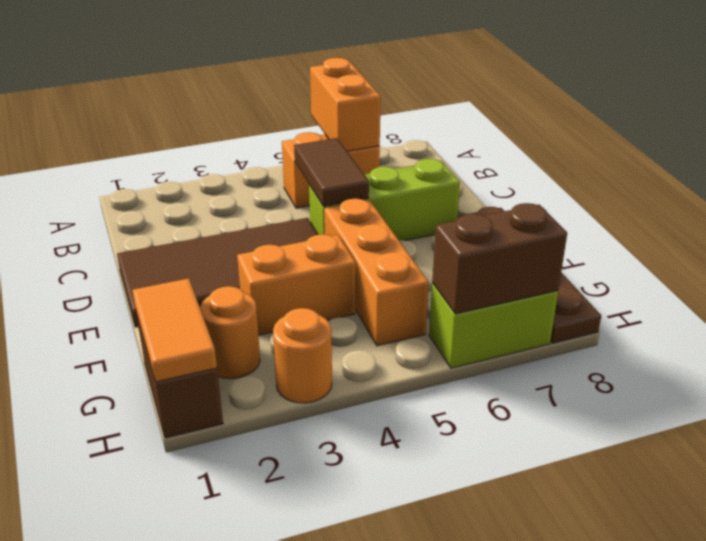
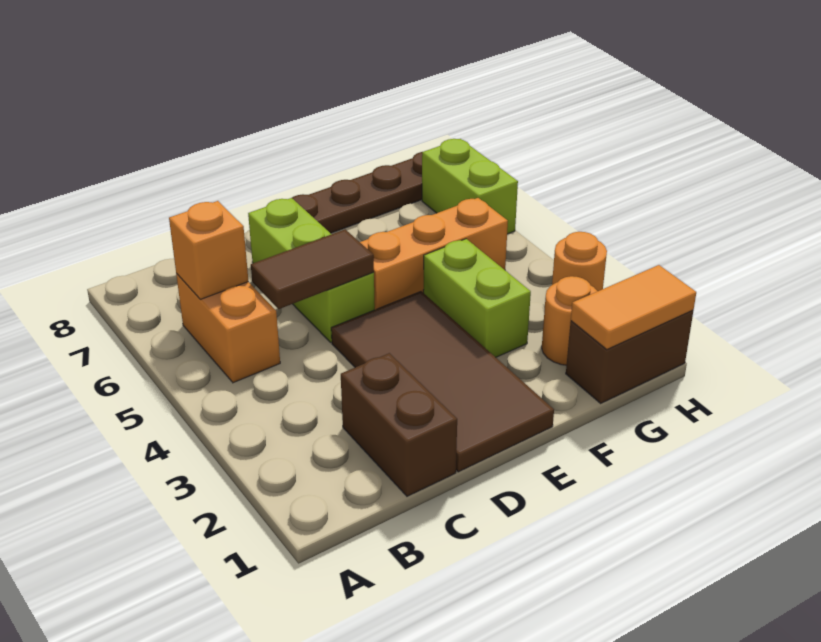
orange 1x2 brick [310,58,381,151] -> orange 1x1 brick [169,201,249,299]
orange 1x2 brick [237,234,356,335] -> lime 1x2 brick [423,239,531,357]
brown 1x2 brick [432,203,567,314] -> brown 1x2 brick moved to [341,353,457,496]

